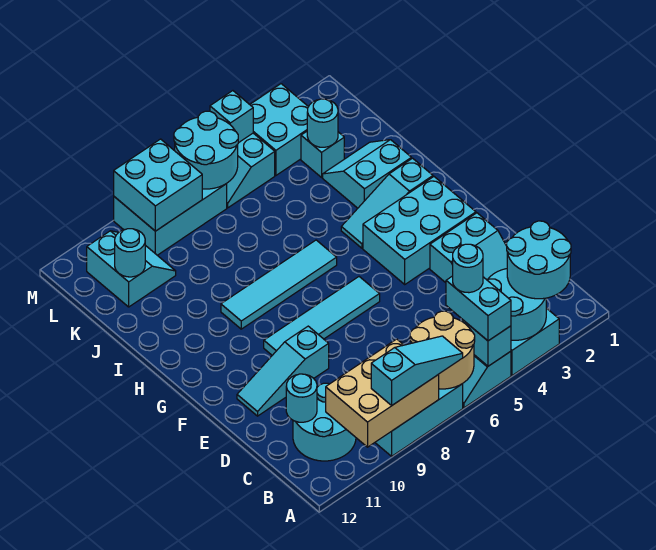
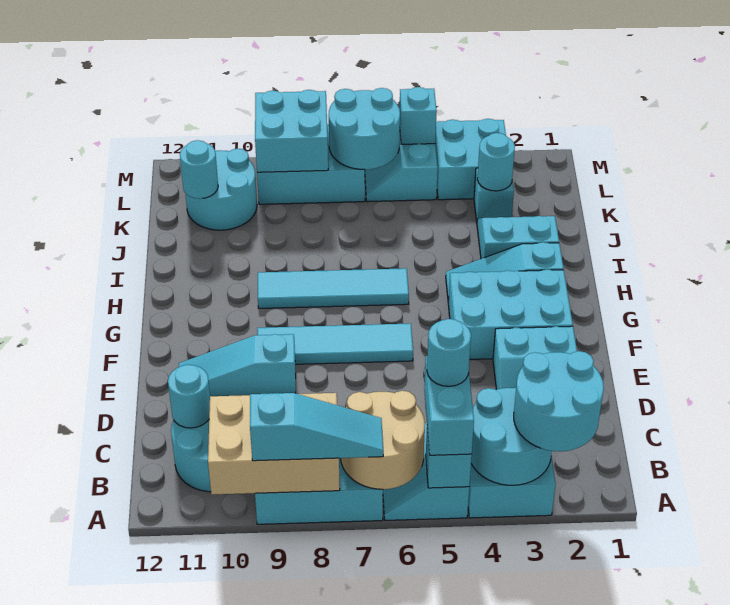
cyan 2x2 slope [87,231,176,307] -> cyan 2x2 round brick [185,149,257,230]

